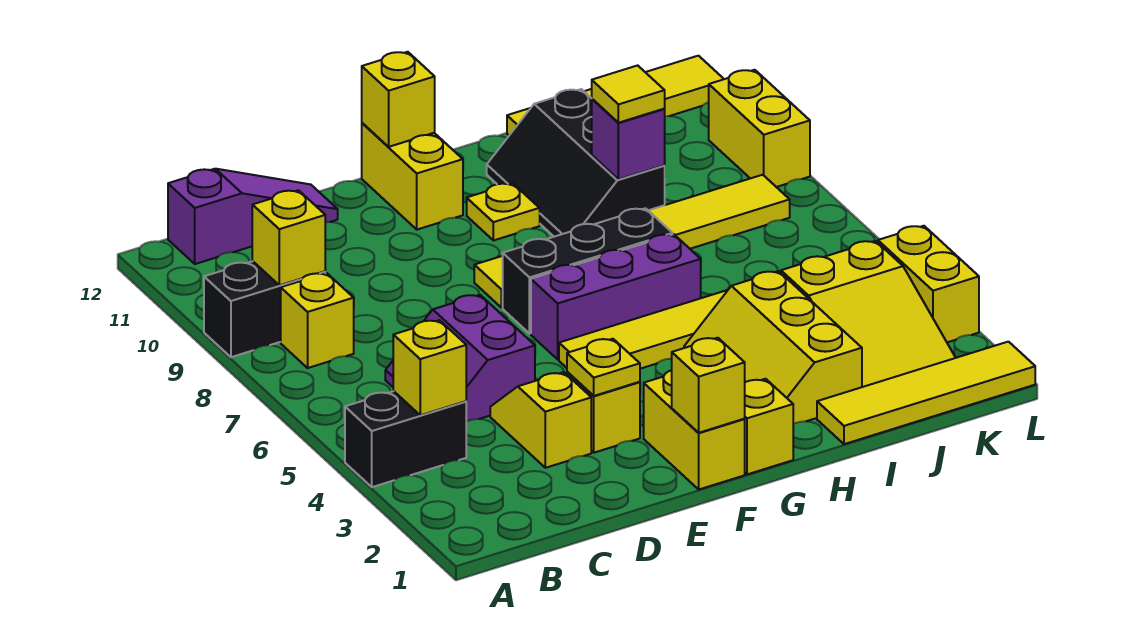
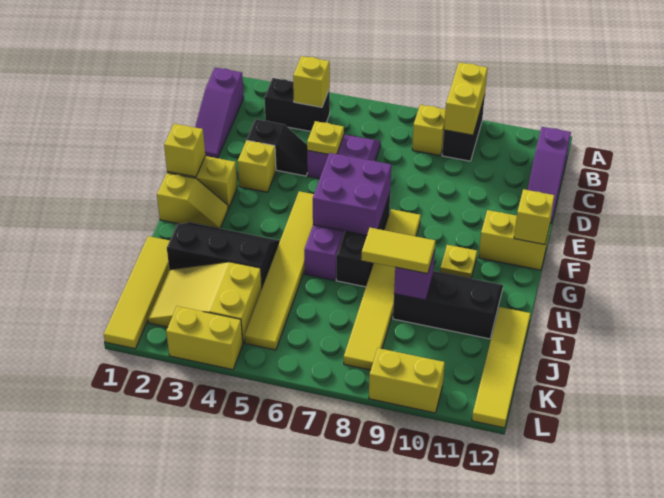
black 1x2 brick [345,391,466,487] -> black 1x2 brick turned to [264,78,330,131]
none -> purple 1x3 slope [195,68,244,158]
yellow 1x1 brick [252,190,325,285] -> yellow 1x2 brick [444,62,488,135]
yellow 1x2 slope [490,372,591,468] -> black 1x2 slope [247,119,308,176]
yellow 1x1 plate [567,339,640,396] -> yellow 1x1 plate moved to [307,121,344,154]
none -> purple 2x2 brick [313,153,391,235]
yellow 2x3 slope [684,271,862,424] -> black 2x3 slope [167,222,280,287]
yellow 1x1 tile [592,65,665,123] -> yellow 1x2 tile [361,228,435,274]

